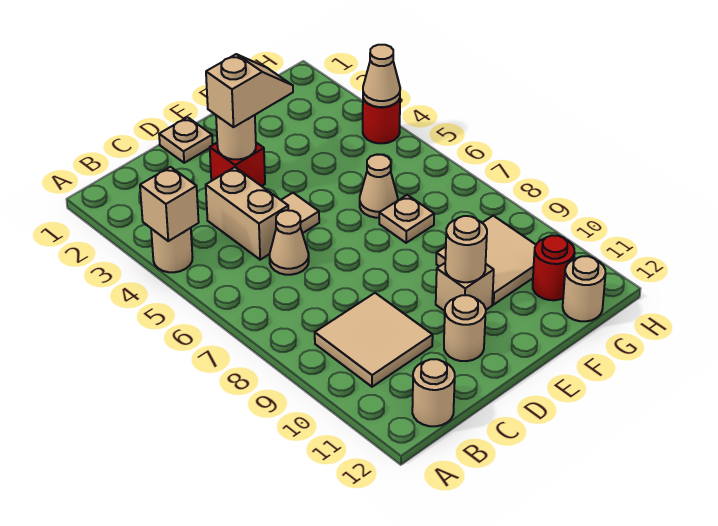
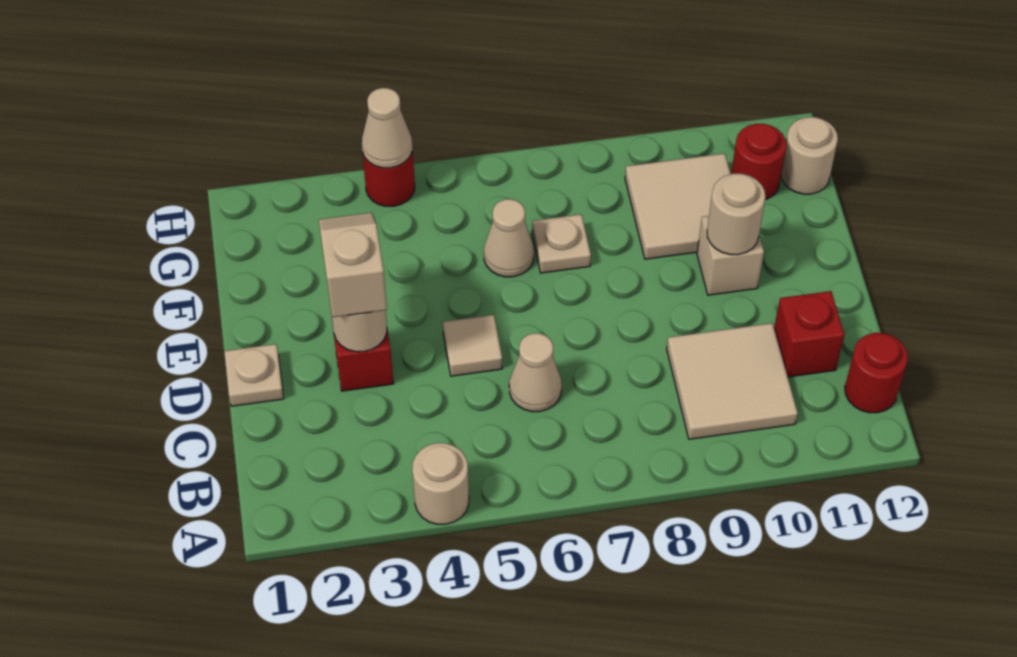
tan 1x1 brick [140,167,199,241] -> none
tan 1x1 round brick [412,359,455,426] -> red 1x1 round brick [845,333,908,413]
tan 1x2 brick [206,167,288,260] -> none
none -> red 1x1 brick [774,291,844,377]
tan 1x1 round brick [444,295,486,361] -> none

